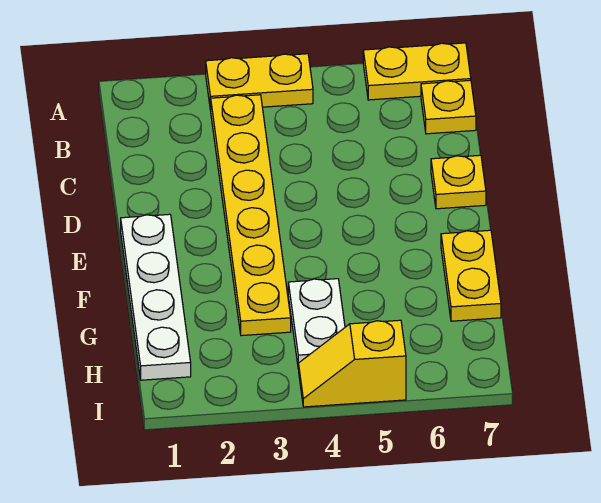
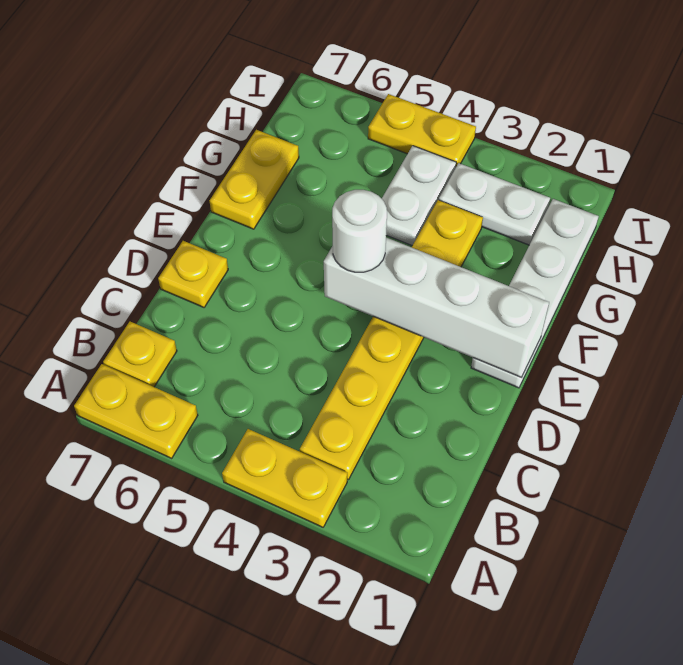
none -> white 1x4 brick [324,238,549,377]
none -> white 1x1 round brick [332,190,387,272]
none -> white 1x2 plate [439,163,550,245]
yellow 1x2 slope [299,320,406,407] -> yellow 1x2 plate [368,94,476,167]

